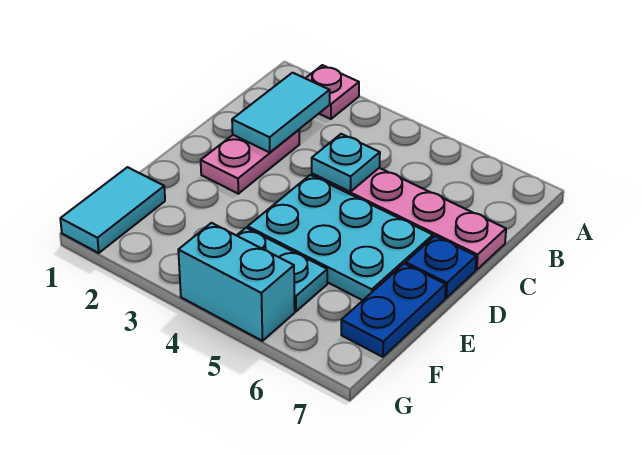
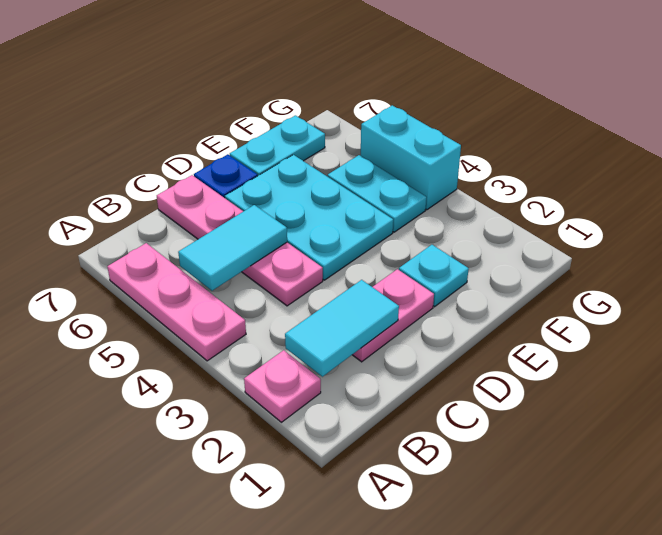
none -> pink 1x3 plate [107,243,246,361]
cyan 1x1 plate [312,134,380,192] -> cyan 1x1 plate moved to [399,245,469,307]
blue 1x2 plate [341,264,446,357] -> cyan 1x2 plate [230,115,325,176]
cyan 1x2 tile [60,167,165,253] -> cyan 1x2 tile moved to [178,205,287,291]

